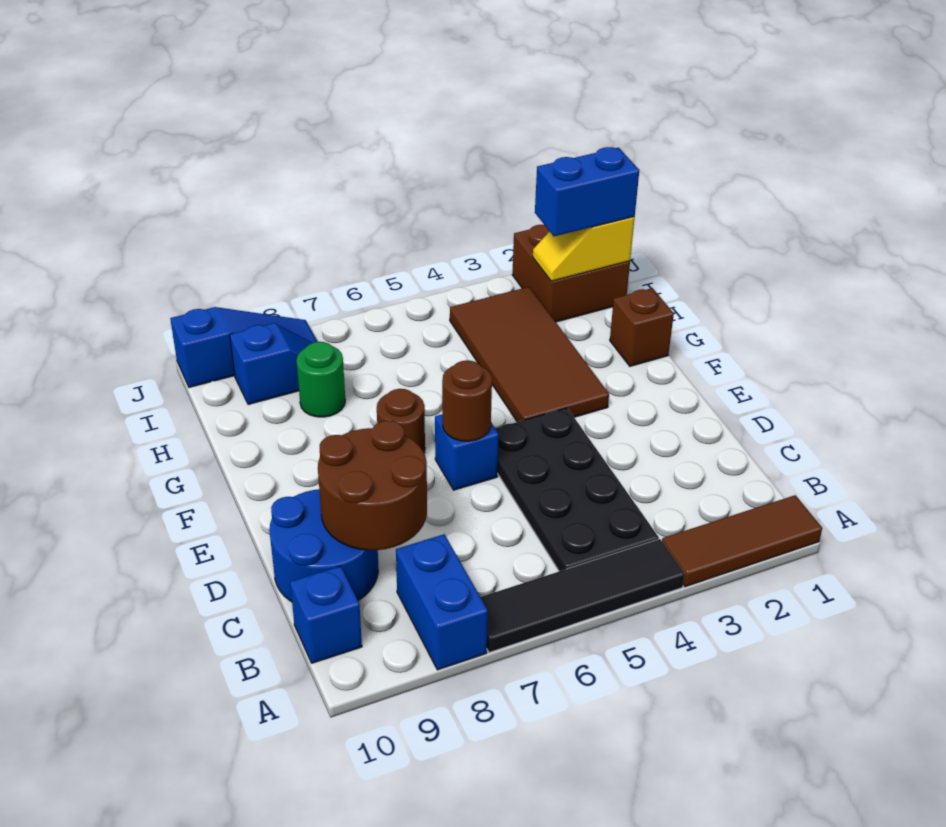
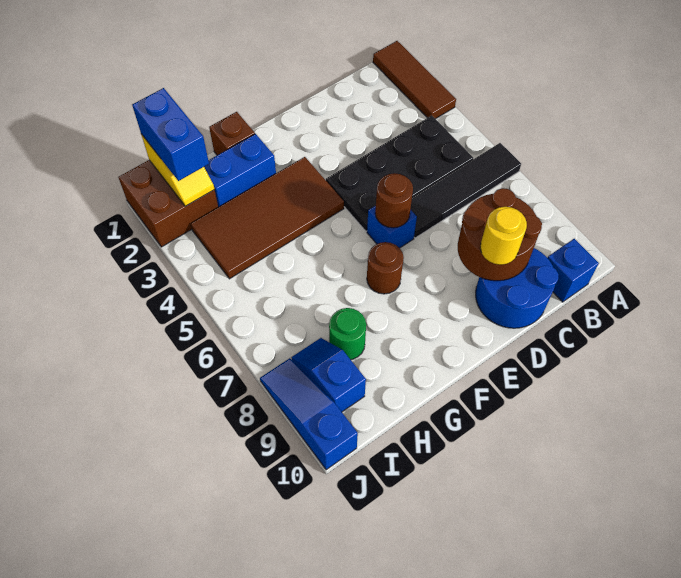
black 1x4 tile [481,539,685,652] -> black 1x4 tile turned to [411,143,521,238]
blue 1x2 brick [396,534,488,670] -> blue 1x2 brick moved to [204,134,276,207]
none -> yellow 1x1 round brick [480,207,527,265]

